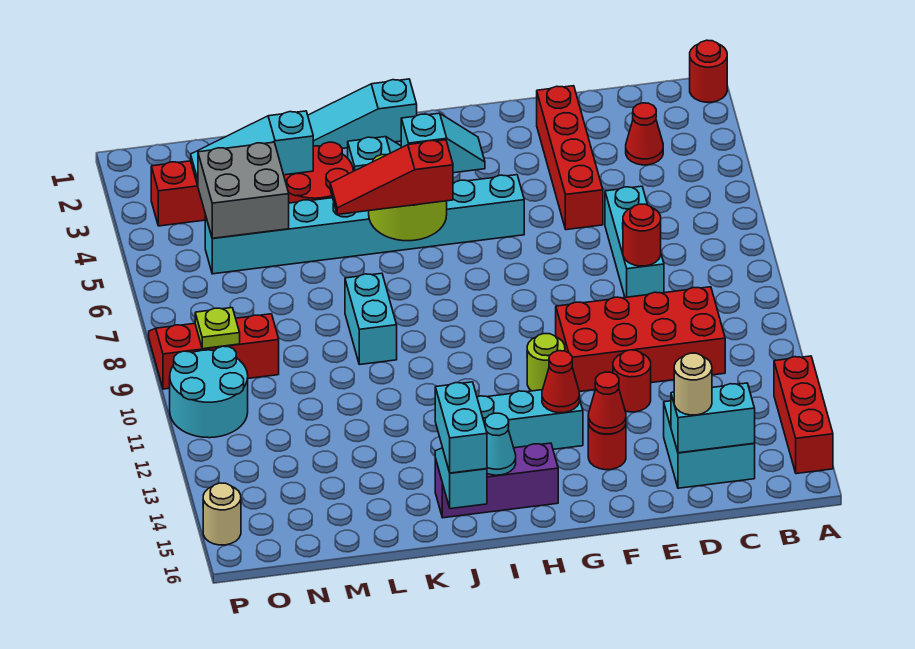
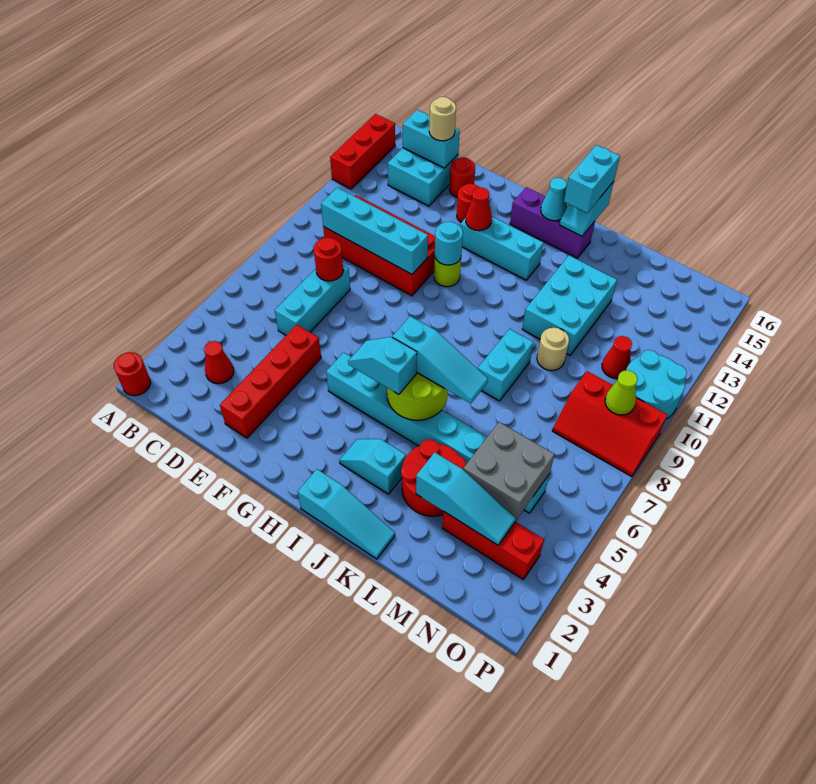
none -> cyan 1x4 brick [321,187,428,274]
red 1x1 round brick [613,350,651,412] -> red 1x1 round brick moved to [449,157,475,198]
red 1x1 cone [588,372,626,434] -> red 1x1 cone moved to [602,336,632,379]
none -> cyan 1x1 round brick [435,222,463,265]
red 1x3 slope [330,140,453,214] -> cyan 1x3 slope [392,316,488,404]
none -> cyan 2x3 brick [522,256,617,355]
lime 1x1 plate [195,308,240,349] -> lime 1x1 cone [605,370,638,415]
tan 1x1 round brick [203,483,241,545] -> tan 1x1 round brick moved to [537,328,569,371]

